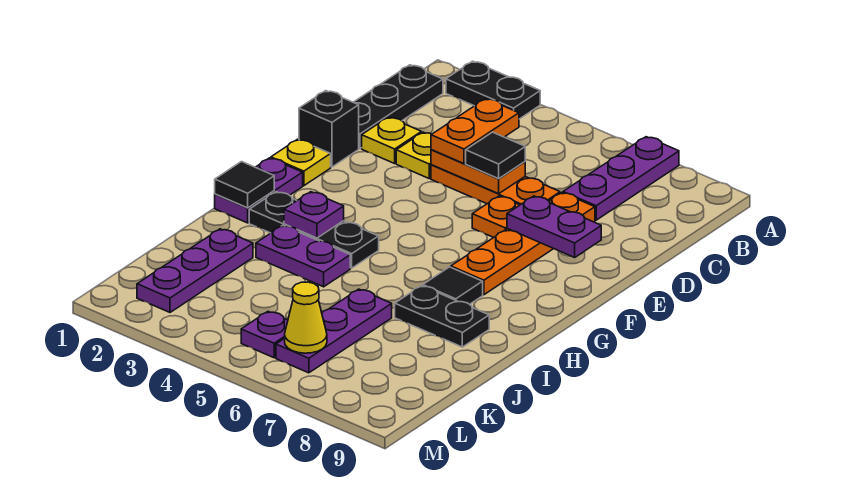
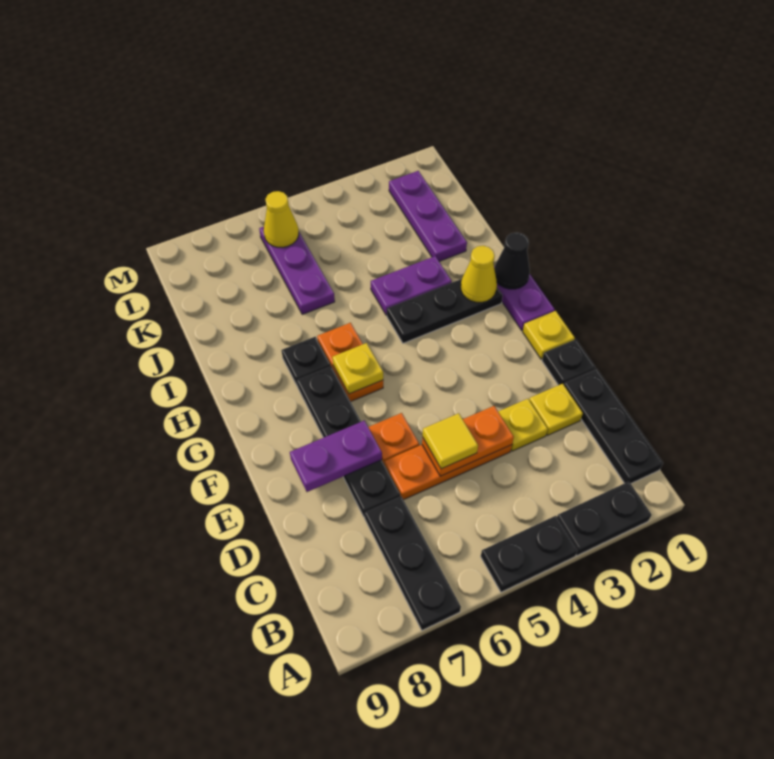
purple 1x3 plate [563,137,679,220] -> black 1x3 plate [365,496,461,630]
orange 1x2 plate [431,99,519,163] -> orange 1x2 plate moved to [317,323,383,401]
black 1x1 tile [466,132,525,179] -> yellow 1x1 tile [423,413,478,469]
orange 1x4 plate [451,193,595,295] -> black 1x4 plate [297,366,400,517]
black 1x1 brick [299,91,359,167] -> black 1x1 plate [542,339,596,385]
none -> yellow 1x1 plate [332,343,383,394]
black 1x1 tile [215,162,274,208] -> black 1x1 cone [494,233,530,289]
none -> yellow 1x1 cone [461,246,497,302]
purple 1x1 plate [284,192,344,238] -> none
black 1x1 tile [423,267,483,304] -> black 1x1 plate [281,337,331,386]
black 1x2 plate [395,286,489,347] -> black 1x2 plate moved to [481,516,578,592]
purple 1x1 plate [241,312,288,358] -> none

